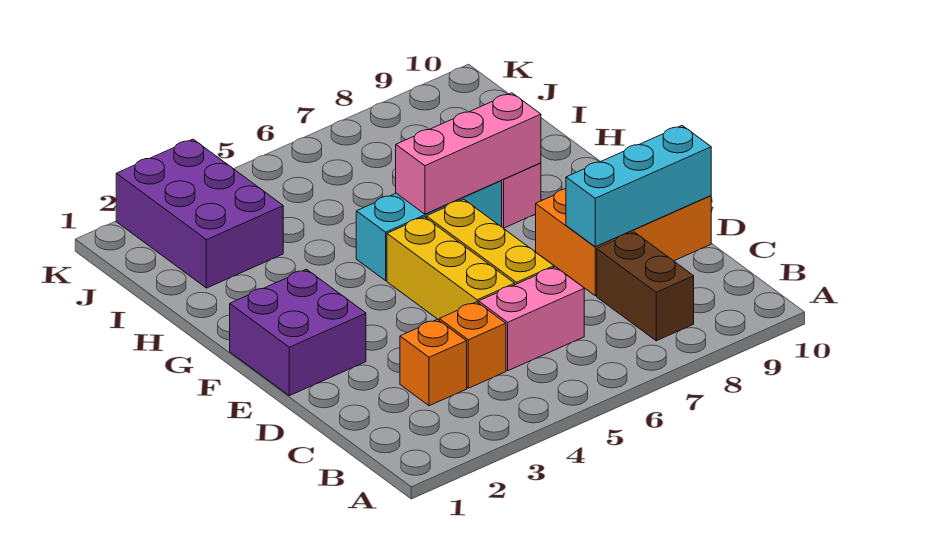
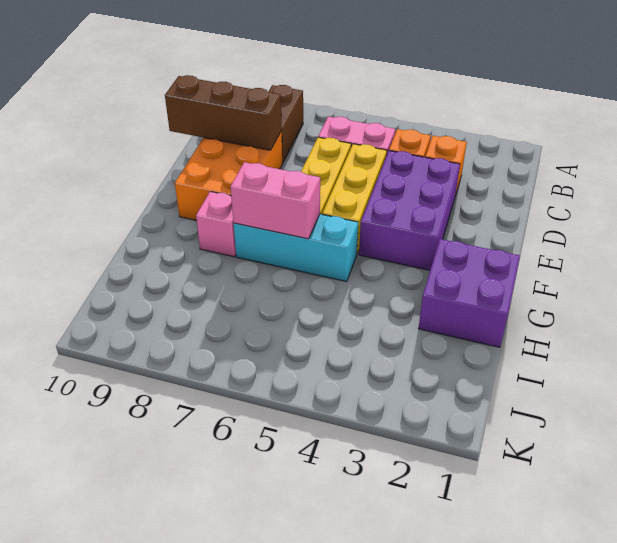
orange 2x3 brick [536,189,711,296] -> orange 2x3 brick turned to [175,131,283,220]
cyan 1x3 brick [566,126,711,247] -> brown 1x3 brick [165,75,282,150]
purple 2x2 brick [230,269,366,396] -> purple 2x2 brick moved to [418,239,520,347]
pink 1x3 brick [396,93,541,214] -> pink 1x2 brick [231,162,320,239]
purple 2x3 brick [116,139,283,288] -> purple 2x3 brick moved to [359,151,460,270]

